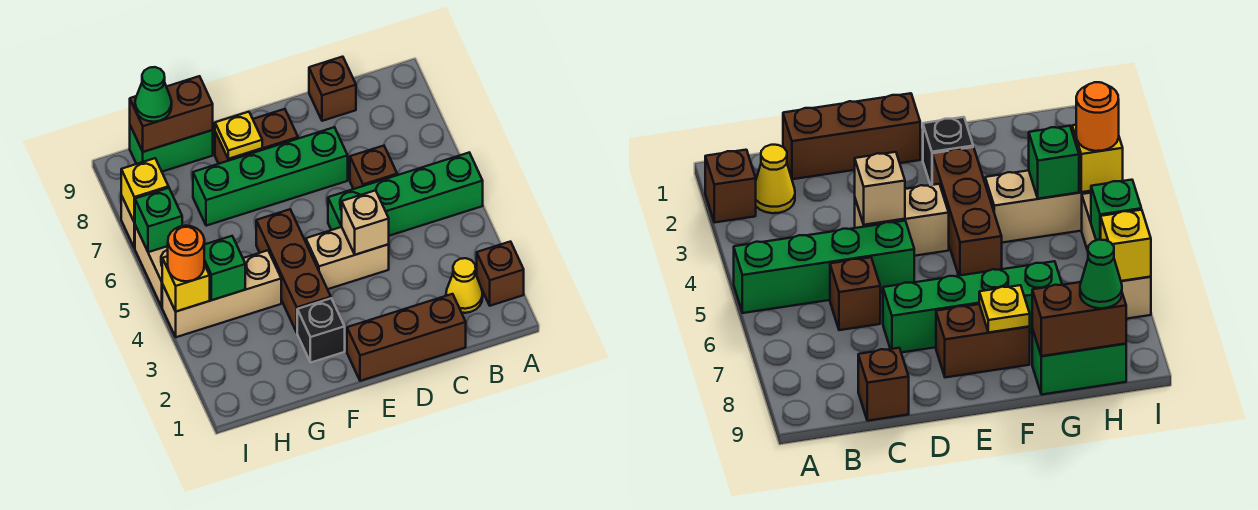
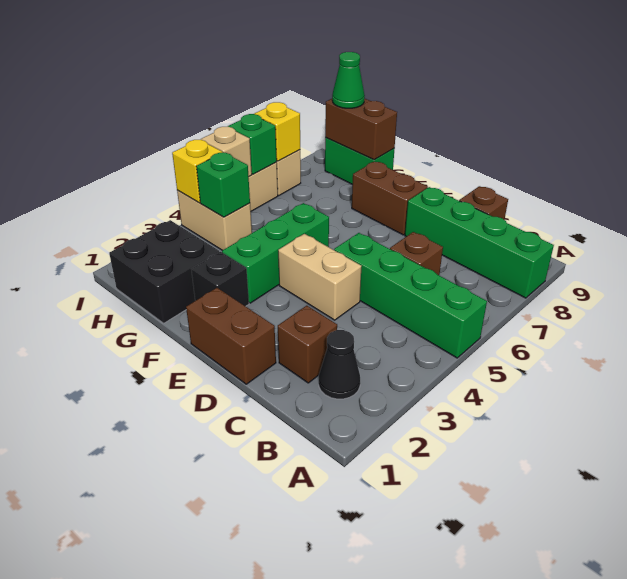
brown 1x1 brick [477,242,524,306] -> brown 1x1 brick moved to [278,306,337,383]
yellow 1x1 cone [446,258,483,313] -> black 1x1 cone [319,330,360,399]
brown 1x3 brick [347,294,466,381] -> brown 1x2 brick [186,288,276,384]
tan 1x1 brick [342,190,389,255] -> tan 1x1 brick moved to [201,127,252,177]
green 1x4 brick [193,127,348,226] -> green 1x4 brick moved to [405,187,554,298]
brown 1x3 brick [256,209,331,332] -> green 1x3 brick [222,203,329,303]
yellow 1x1 plate [215,112,262,159] -> none
none -> black 2x2 brick [109,220,219,323]
tan 1x3 brick [162,250,281,337] -> tan 1x2 brick [177,190,252,250]
orange 1x1 round brick [168,226,204,281] -> none

